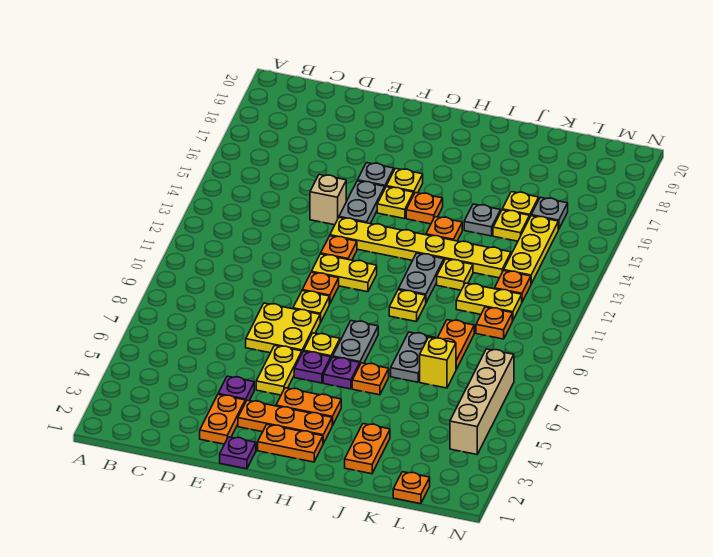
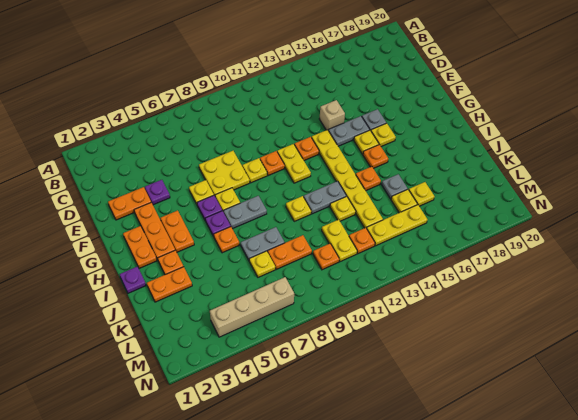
purple 1x1 plate [220,437,256,469] -> purple 1x1 plate moved to [119,267,146,293]
yellow 1x2 plate [256,346,302,395] -> yellow 1x1 plate [189,180,214,204]
yellow 1x1 brick [420,337,456,388] -> yellow 1x1 plate [249,251,275,277]
orange 1x1 plate [393,472,430,504] -> orange 1x1 plate moved to [158,250,184,274]
grey 1x1 plate [531,197,568,229] -> none

